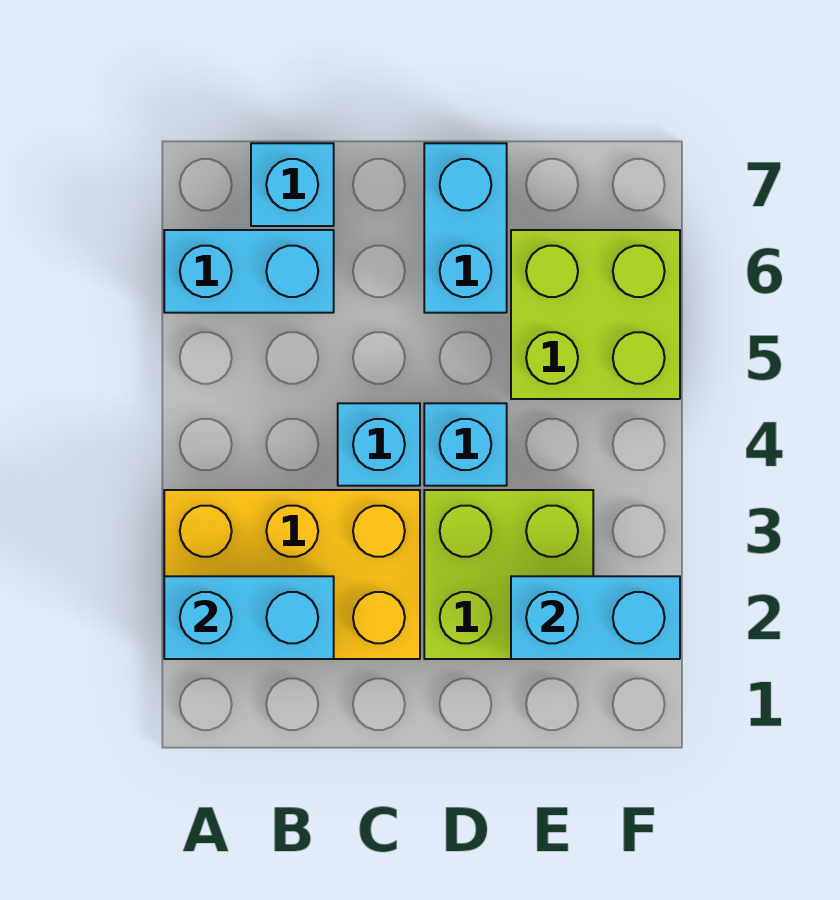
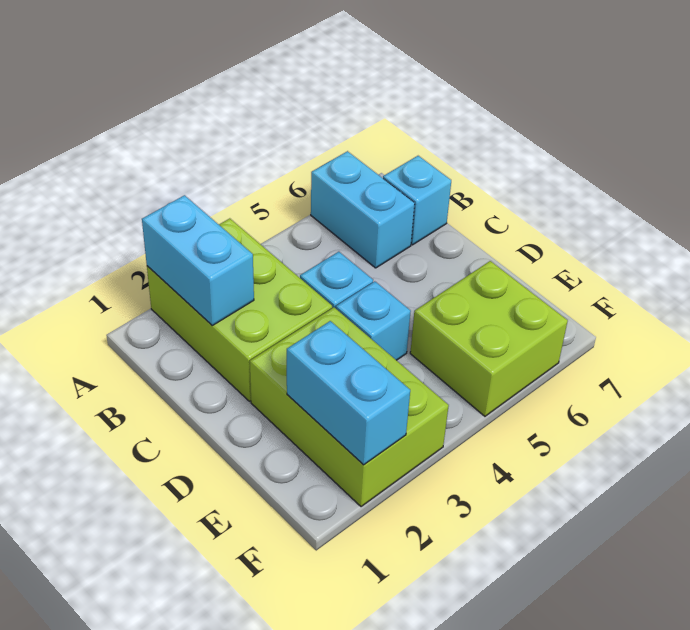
yellow 2x3 brick [164,490,420,659] -> lime 2x3 brick [147,218,332,401]
lime 2x2 brick [424,490,593,659] -> lime 2x3 brick [250,307,449,507]
cyan 1x2 brick [424,143,507,313] -> none

